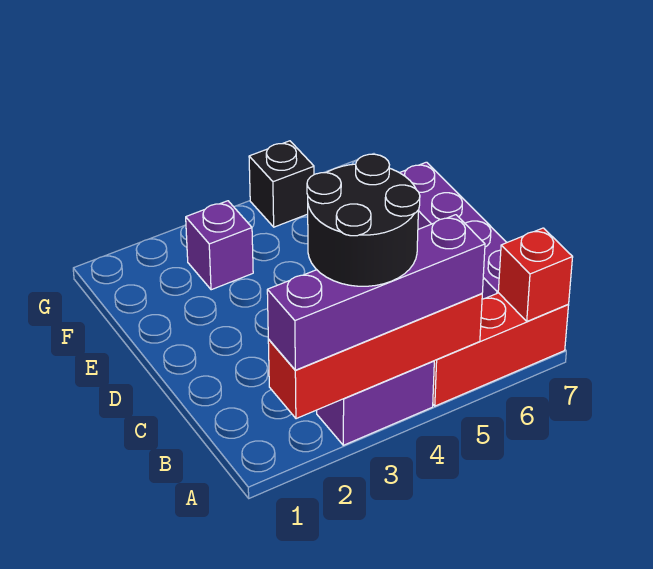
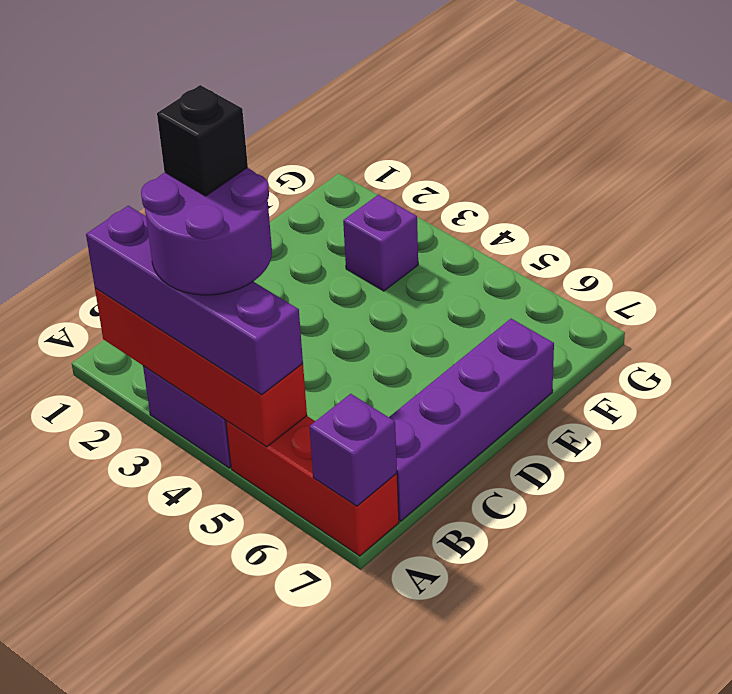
black 2x2 round brick [307,154,420,286] -> purple 2x2 round brick [141,168,272,295]
red 1x1 brick [498,228,573,321] -> purple 1x1 brick [309,394,397,506]
black 1x1 brick [249,141,314,227] -> black 1x1 brick moved to [157,85,248,196]

